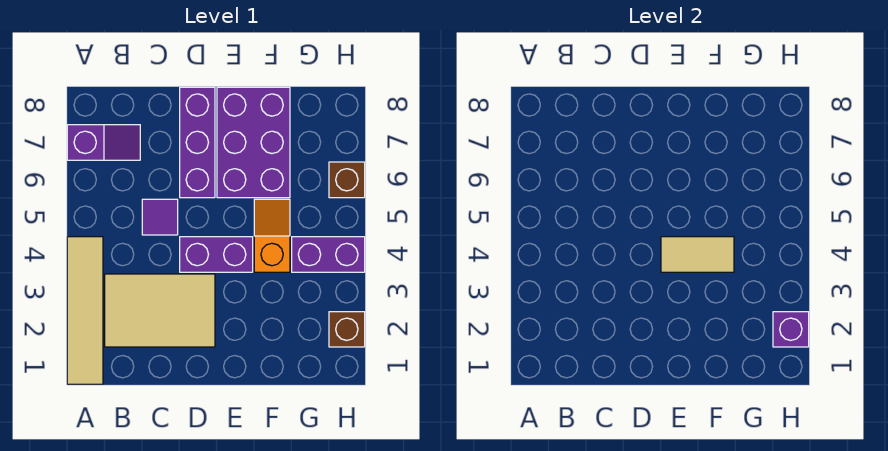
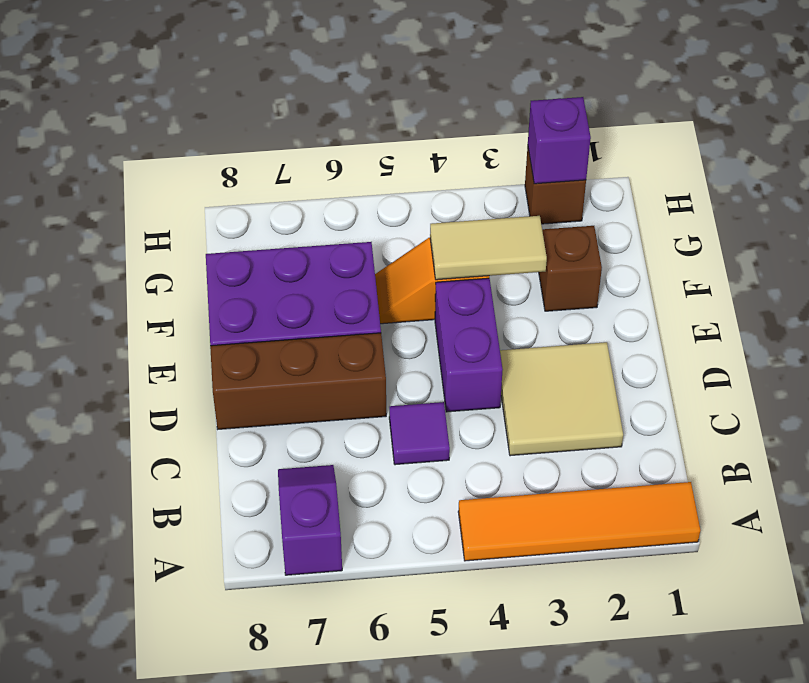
tan 1x4 tile [67,237,103,384] -> orange 1x4 tile [458,482,700,561]
tan 2x3 tile [105,274,215,347] -> tan 2x2 tile [500,342,623,456]
purple 1x3 brick [180,87,215,198] -> brown 1x3 brick [210,333,386,429]
tan 1x2 tile [661,237,734,272] -> tan 1x2 tile turned to [430,216,547,280]
purple 1x2 brick [292,237,365,272] -> none
brown 1x1 brick [329,162,365,198] -> brown 1x1 brick moved to [539,226,602,311]

